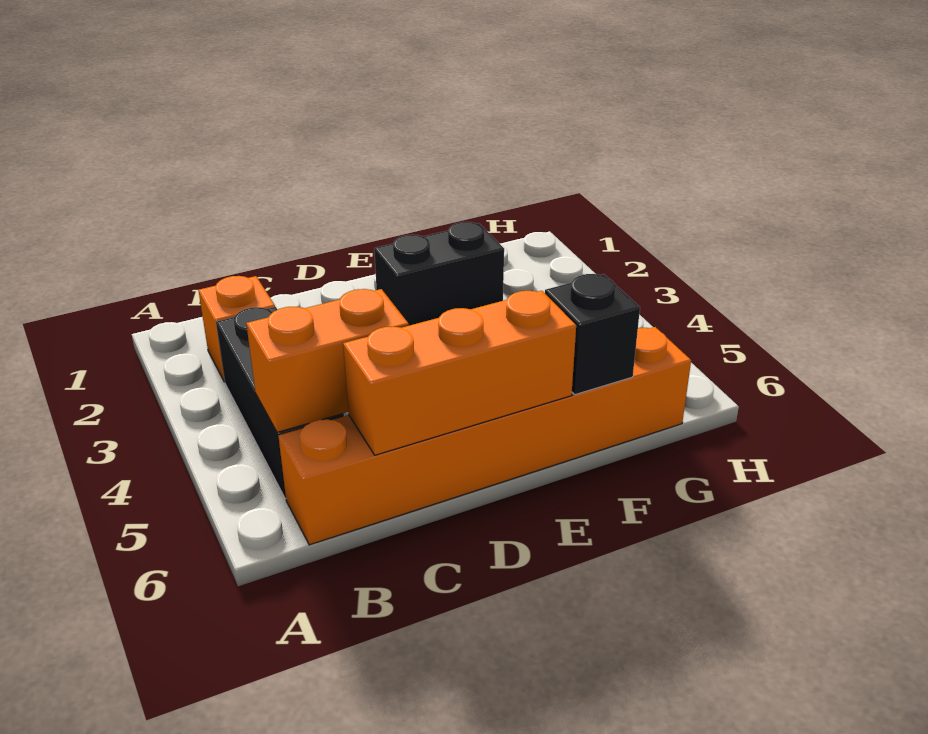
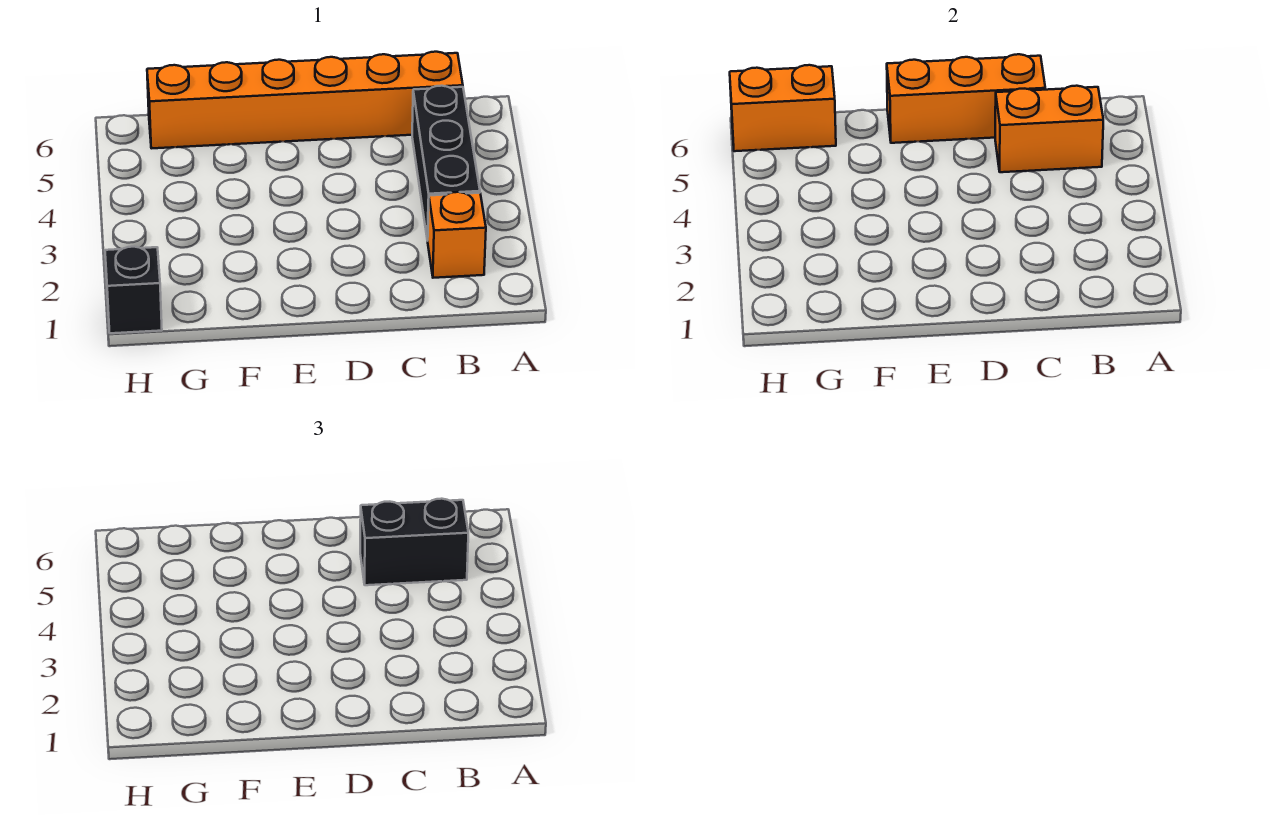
black 1x2 brick [374,222,504,326] -> black 1x2 brick moved to [360,499,468,585]
black 1x1 brick [545,274,640,395] -> black 1x1 brick moved to [105,247,162,333]
none -> orange 1x2 brick [730,65,836,151]

